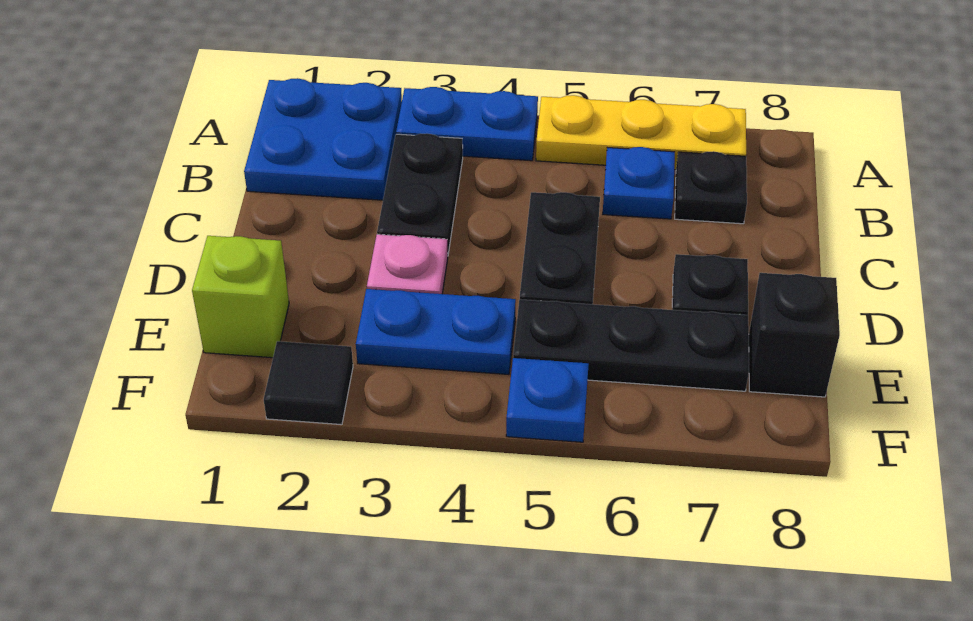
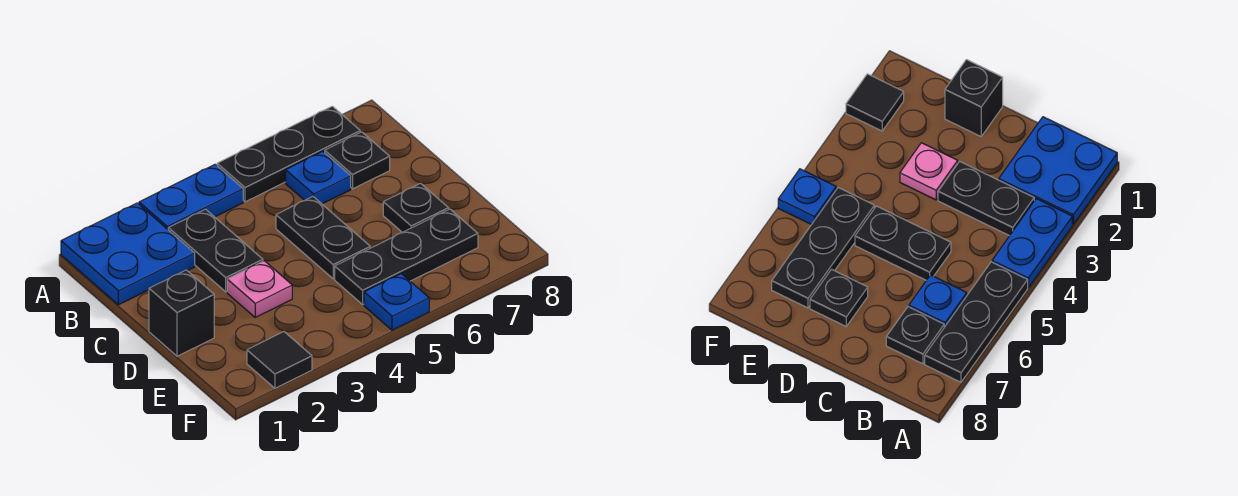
yellow 1x3 plate [536,95,746,170] -> black 1x3 plate [217,106,360,202]
lime 1x1 brick [192,236,289,358] -> none
blue 1x2 plate [356,289,516,374] -> none
black 1x1 brick [749,273,840,397] -> black 1x1 brick moved to [149,270,214,356]

